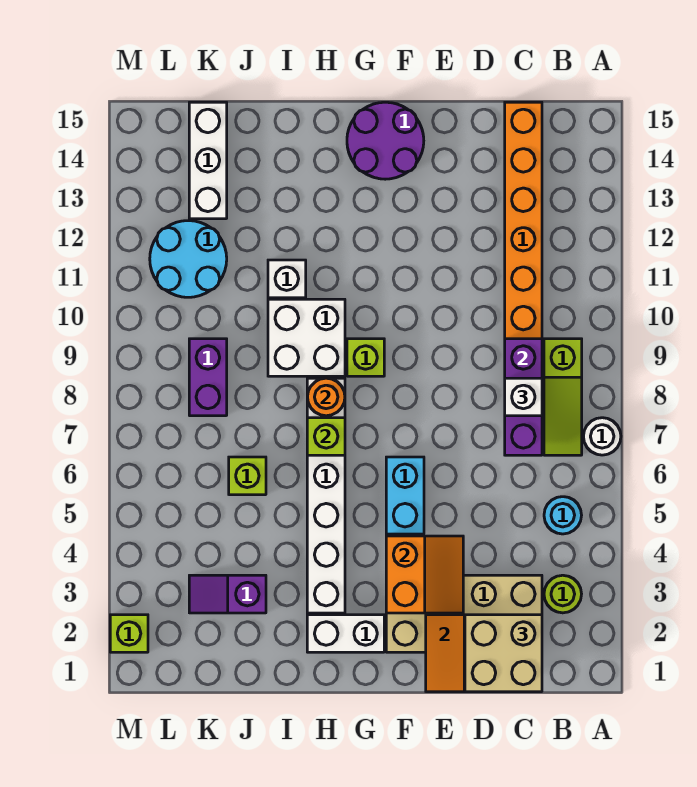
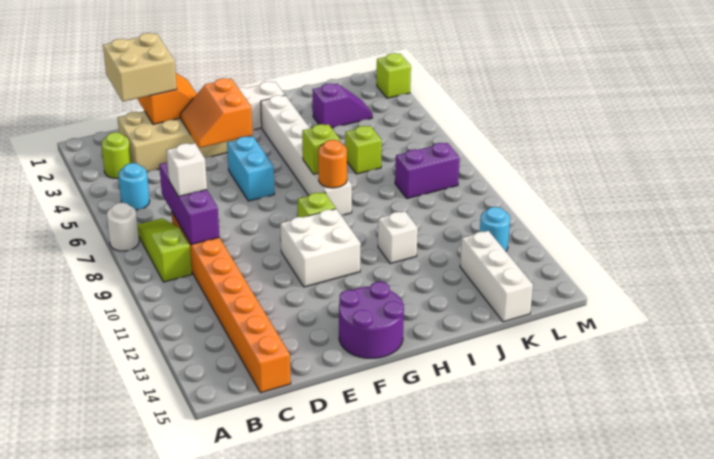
white 2x2 brick [268,299,345,376] -> white 2x2 brick moved to [280,209,361,287]
purple 1x2 brick [189,339,227,416] -> purple 1x2 brick turned to [395,143,460,199]
cyan 2x2 round brick [150,221,227,297] -> cyan 1x1 round brick [480,207,510,251]

